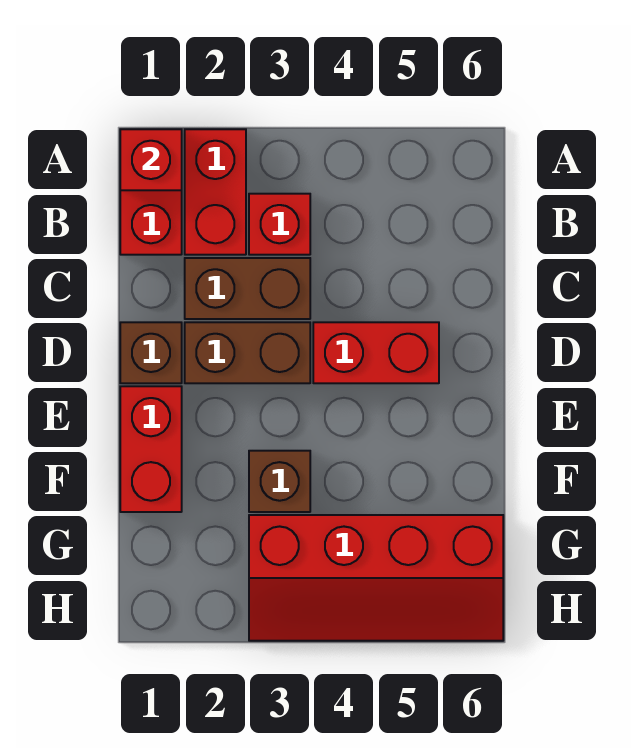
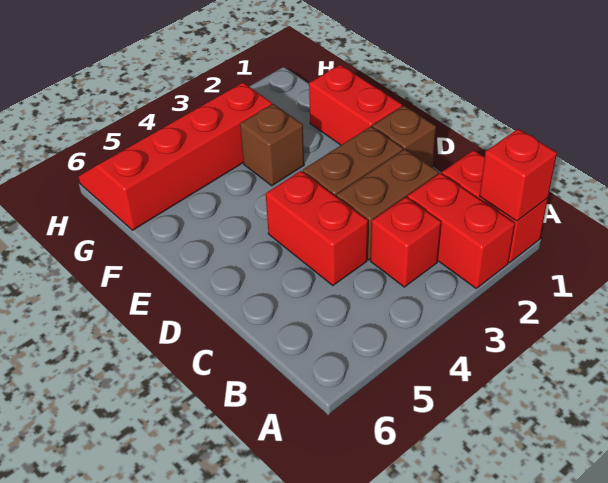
red 1x2 brick [313,322,439,383] -> red 1x2 brick turned to [266,171,368,285]

